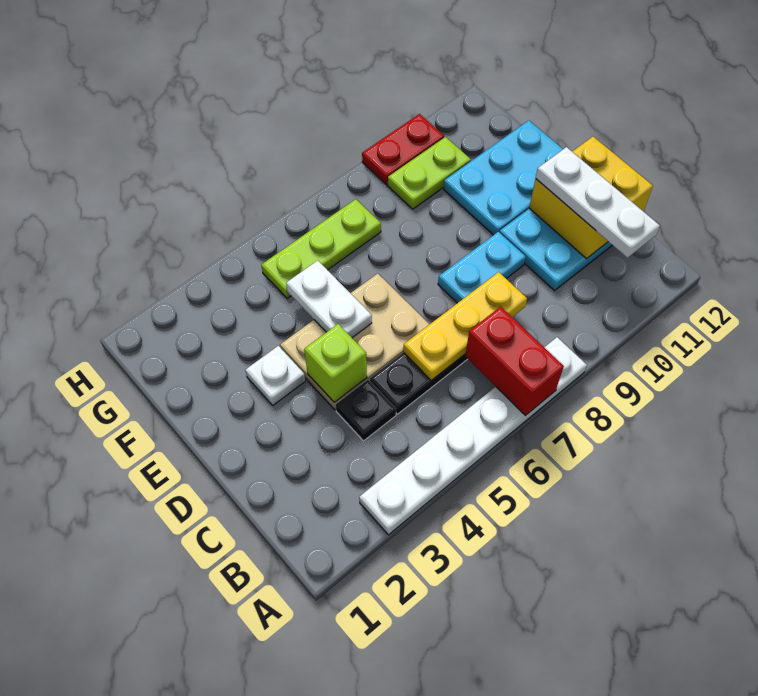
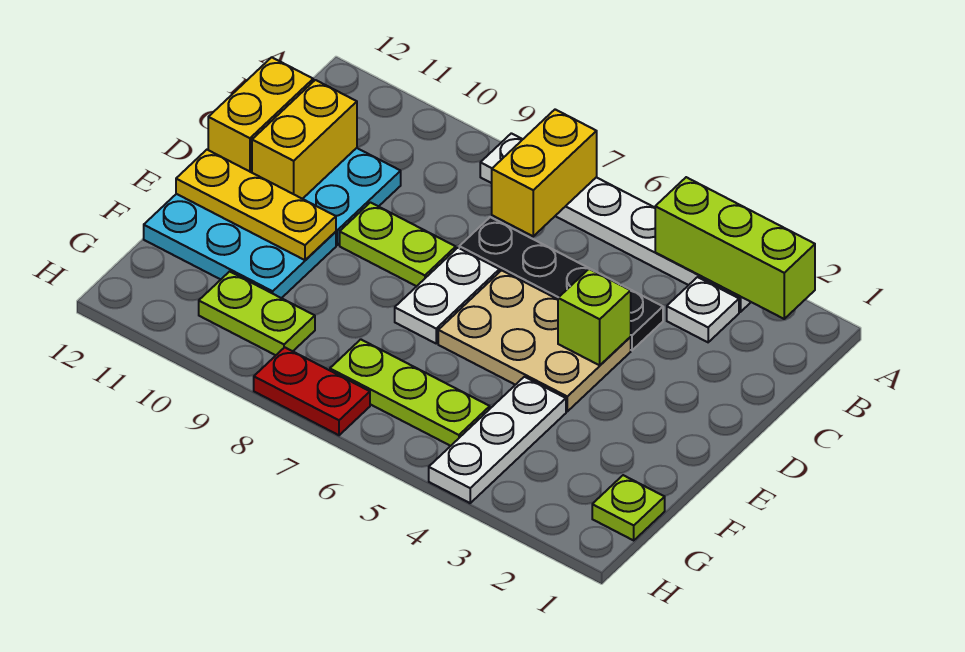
none -> lime 1x3 brick [655,177,815,319]
red 1x2 brick [465,307,564,415] -> yellow 1x2 brick [492,109,597,236]
white 1x3 plate [536,147,660,258] -> white 1x3 plate moved to [429,377,566,503]
yellow 1x3 plate [403,272,527,380] -> yellow 1x3 plate moved to [176,150,336,260]
cyan 1x2 plate [438,232,526,303] -> lime 1x2 plate [340,203,456,286]
white 1x1 plate [245,346,305,405] -> white 1x1 plate moved to [667,277,739,342]
white 1x2 plate [286,260,372,338] -> white 1x2 plate moved to [395,248,499,343]
none -> lime 1x1 plate [592,475,665,540]
red 1x2 plate [362,114,444,185] -> red 1x2 plate moved to [254,347,370,435]

